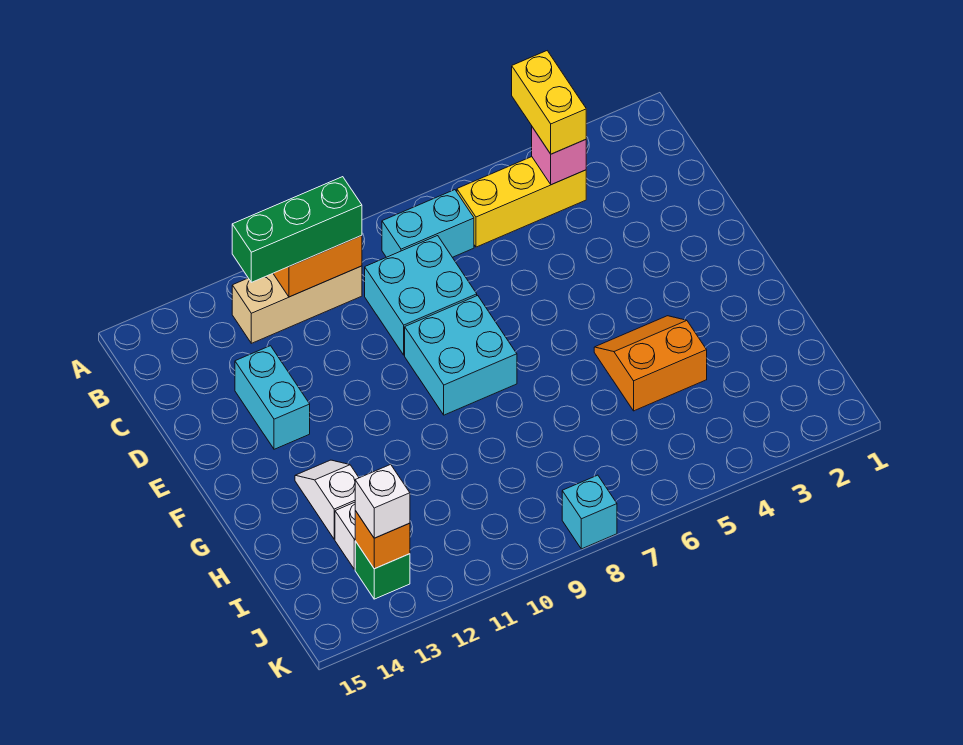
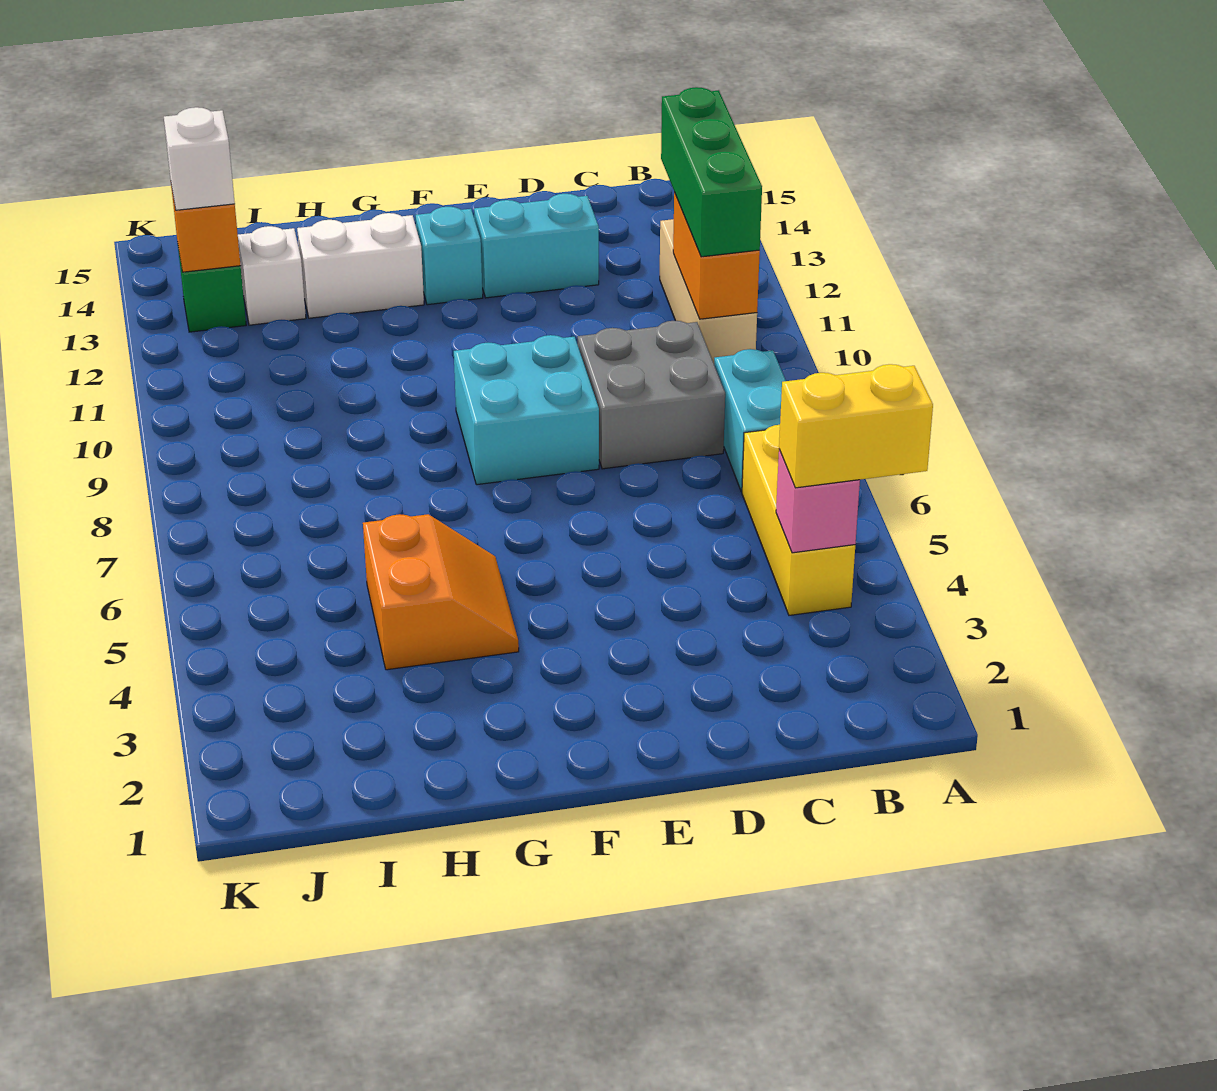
cyan 2x2 brick [365,236,477,355] -> grey 2x2 brick [578,321,725,469]
white 1x2 slope [295,460,359,539] -> white 1x2 brick [297,213,424,318]
cyan 1x1 brick [562,475,617,549] -> cyan 1x1 brick moved to [416,207,483,305]

